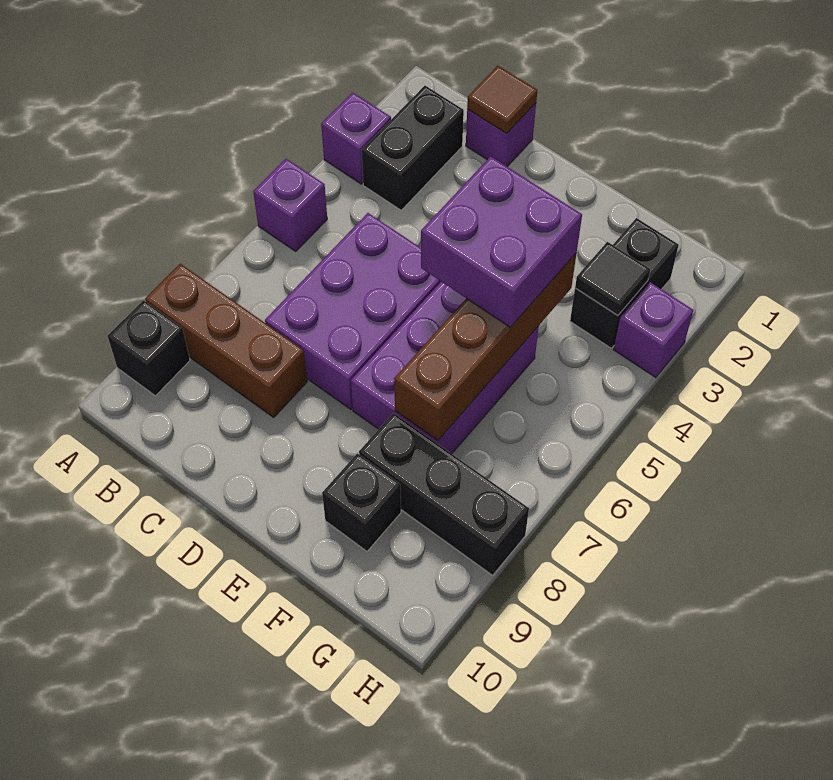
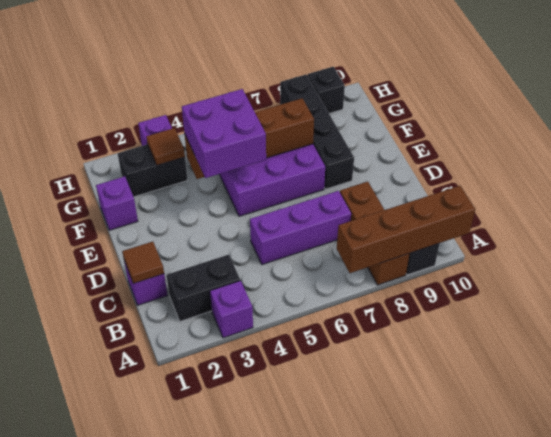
purple 1x1 brick [253,159,327,251] -> purple 1x1 brick moved to [96,177,138,230]
none -> brown 1x4 brick [337,186,475,273]
purple 2x3 brick [265,213,441,409] -> purple 1x3 brick [250,191,351,265]
black 1x3 brick [359,413,529,575] -> black 1x4 brick [280,75,354,189]
black 1x1 brick [322,453,401,551] -> black 1x1 brick moved to [308,67,345,113]
black 1x1 tile [575,242,650,315] -> brown 1x1 tile [146,128,185,165]

